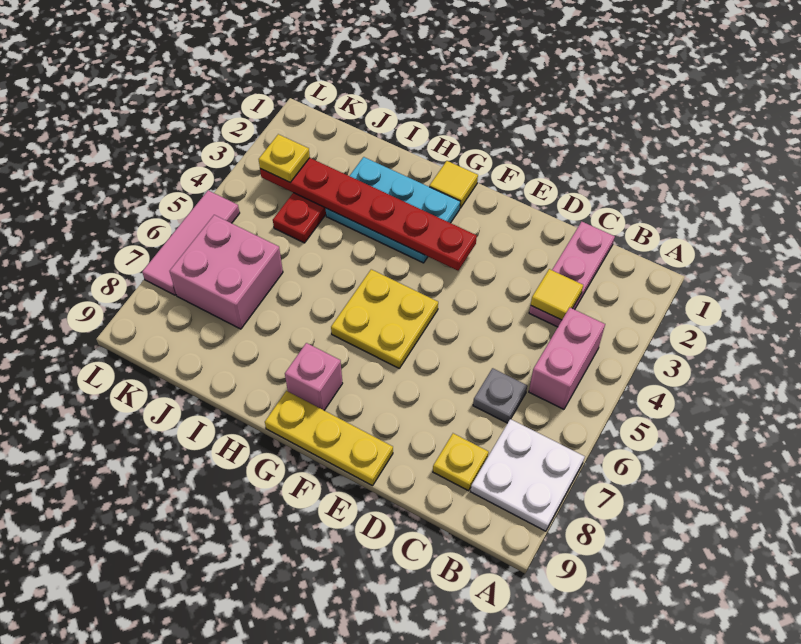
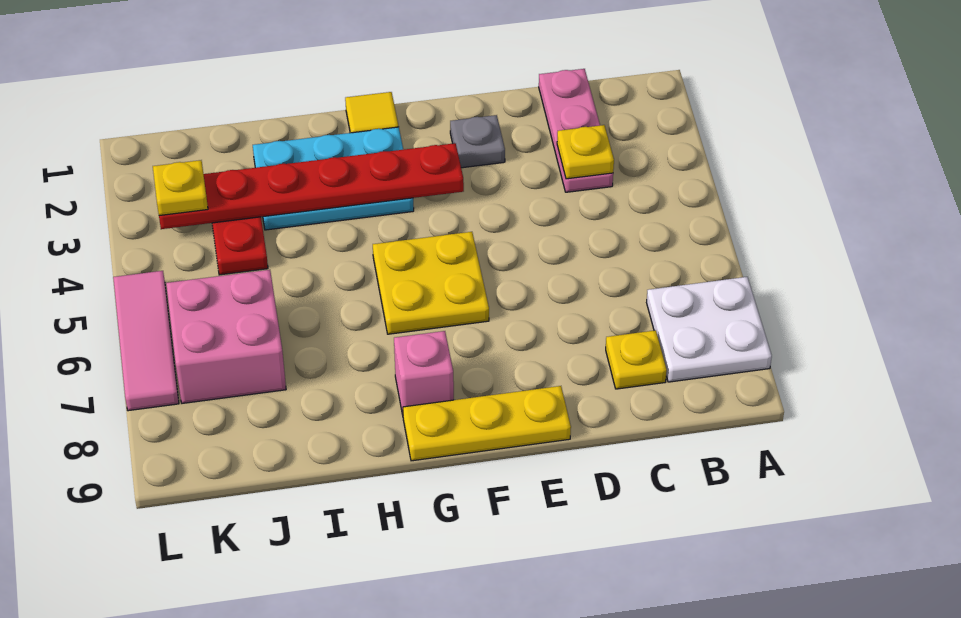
pink 1x2 brick [529,308,605,409] -> none
yellow 1x1 tile [531,269,583,320] -> yellow 1x1 plate [557,125,614,179]
grey 1x1 plate [473,368,527,423] -> grey 1x1 plate moved to [450,115,505,168]

